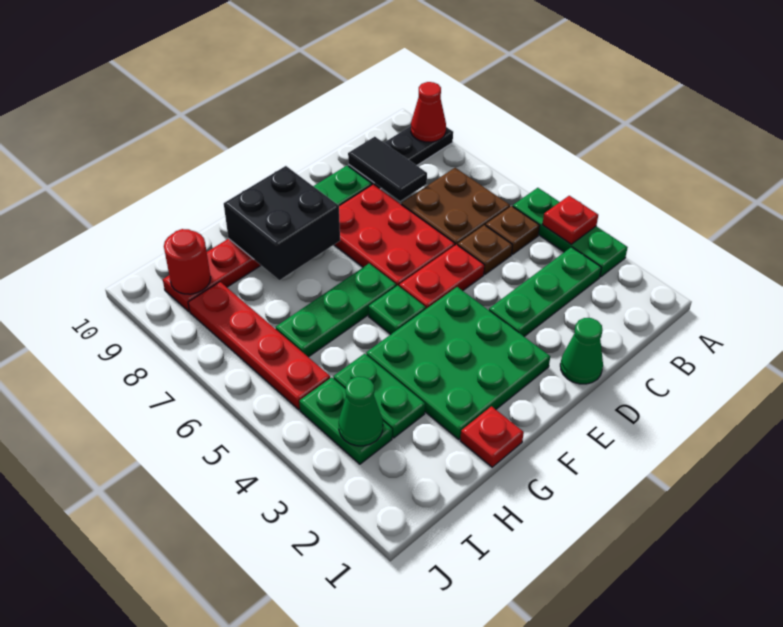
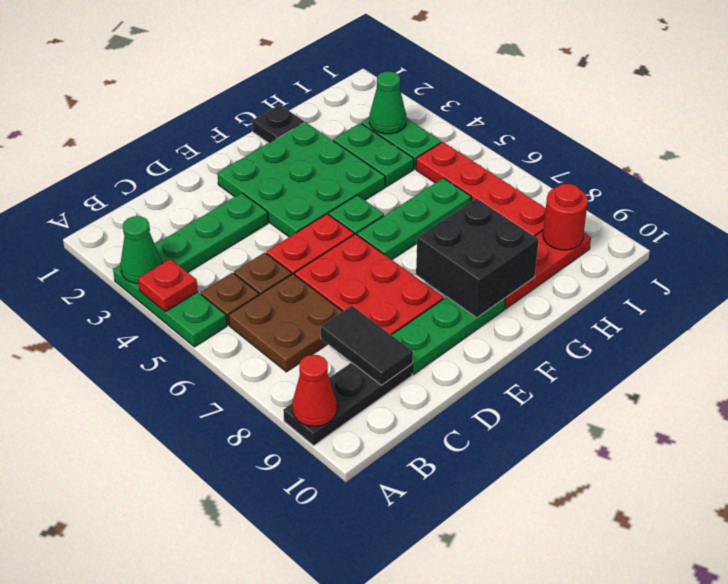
green 1x1 cone [560,318,603,384] -> green 1x1 cone moved to [120,216,162,283]
red 1x1 plate [460,406,524,467] -> black 1x1 plate [252,105,304,143]

